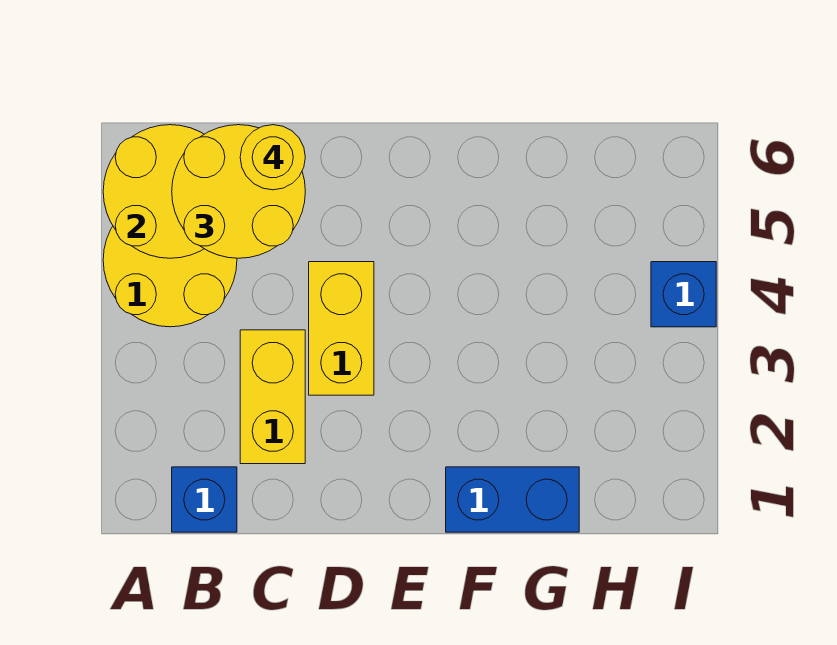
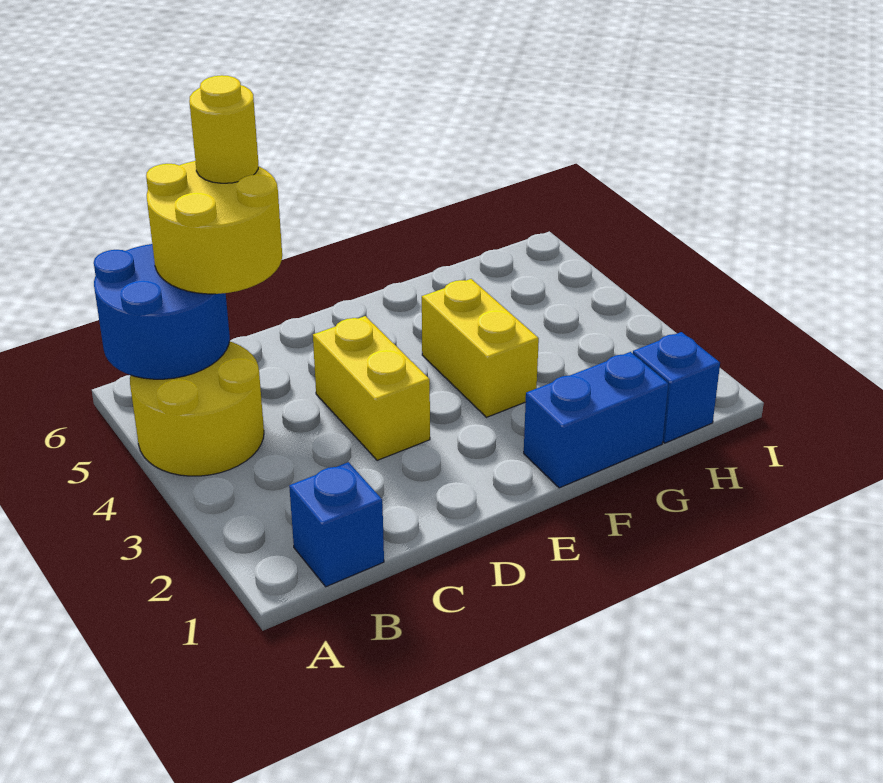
yellow 2x2 round brick [103,125,204,258] -> blue 2x2 round brick [94,244,230,379]
yellow 1x2 brick [240,330,305,464] -> yellow 1x2 brick moved to [422,279,539,417]
blue 1x1 brick [651,262,716,327] -> blue 1x1 brick moved to [633,332,720,443]

